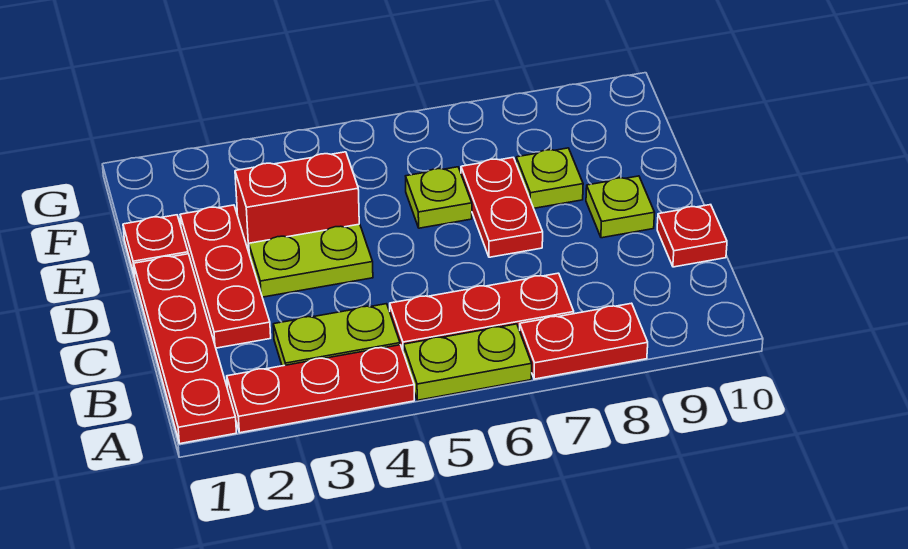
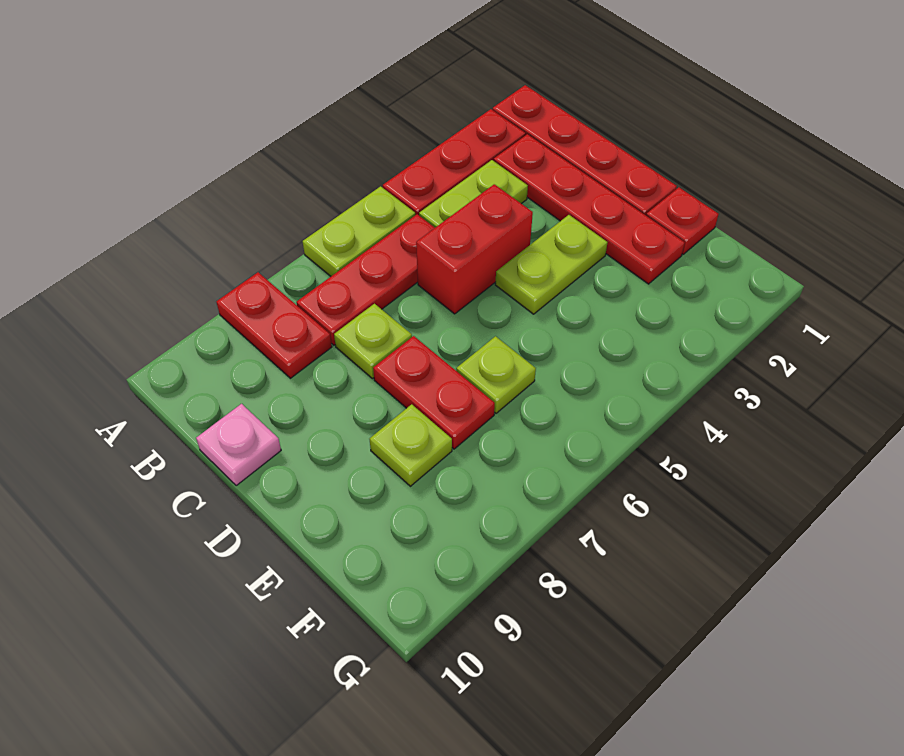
red 1x2 plate [520,303,648,379] -> red 1x2 plate turned to [216,272,332,378]
red 1x3 plate [180,205,271,348] -> red 1x4 plate [494,134,685,284]
red 1x1 plate [657,205,727,267] -> pink 1x1 plate [196,404,281,486]
lime 1x1 plate [586,176,655,238] -> lime 1x1 plate moved to [334,304,412,379]
red 1x2 brick [235,152,359,252] -> red 1x2 brick moved to [416,184,533,314]

